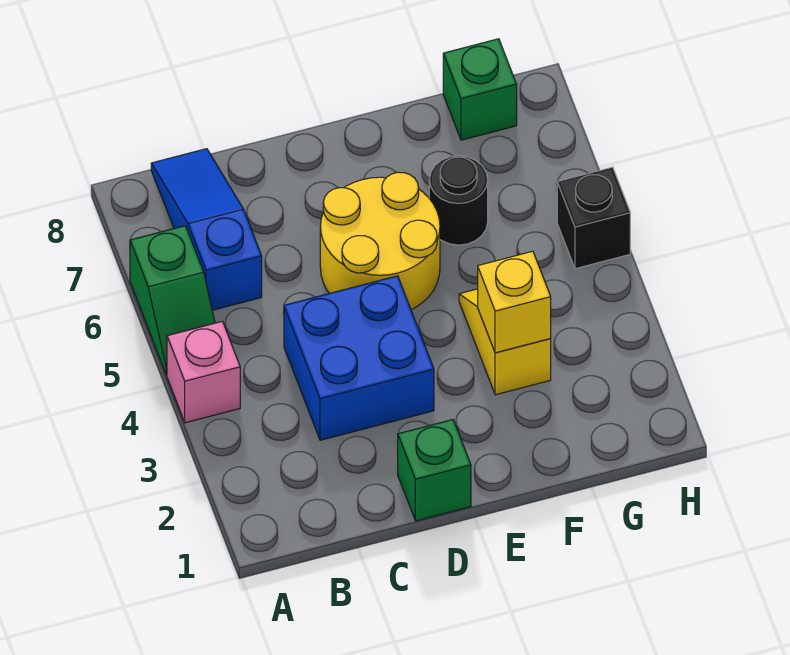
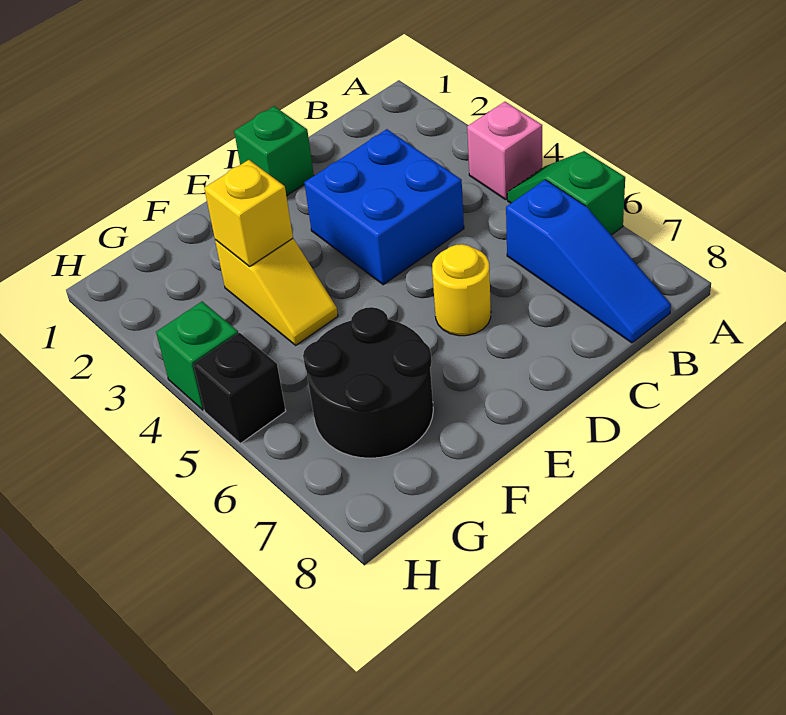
yellow 2x2 round brick [320,172,440,310] -> yellow 1x1 round brick [432,244,491,336]
black 1x1 round brick [429,156,488,245] -> black 2x2 round brick [303,307,433,458]
green 1x1 brick [443,39,517,140] -> green 1x1 brick moved to [156,302,238,410]

